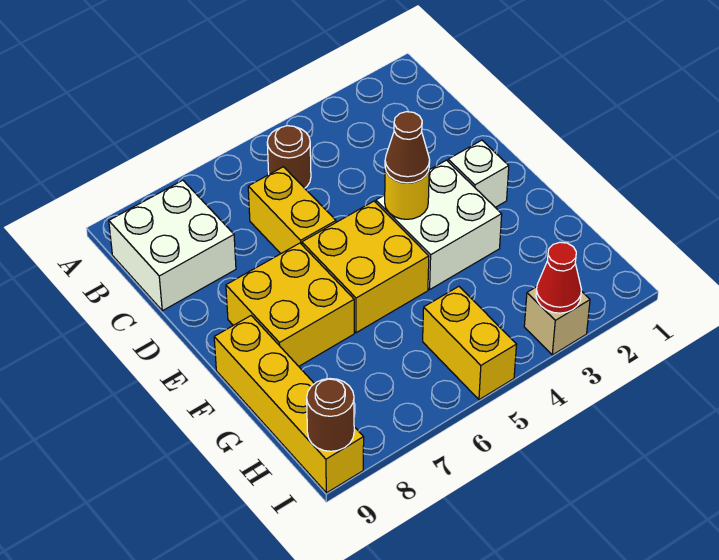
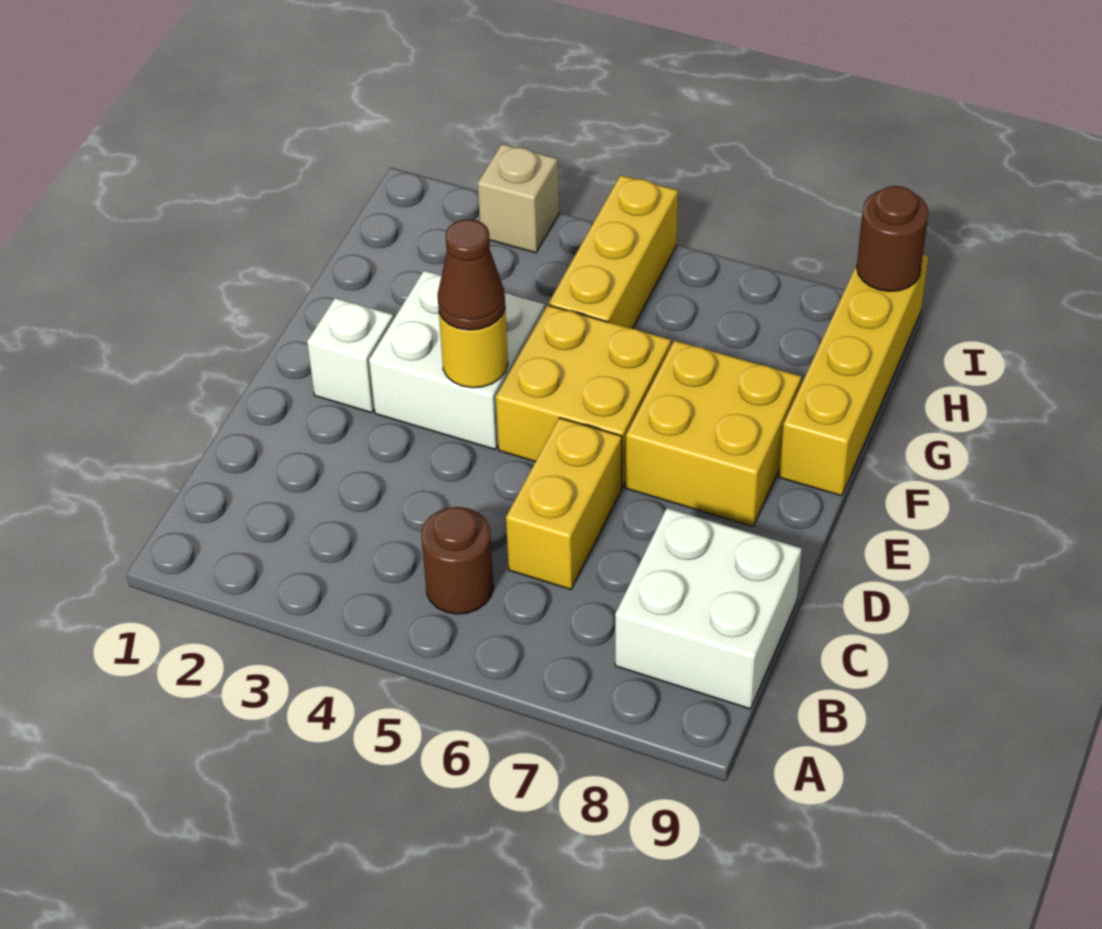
yellow 1x2 brick [423,286,517,400] -> yellow 1x3 brick [548,175,678,329]
red 1x1 cone [536,242,581,313] -> none

